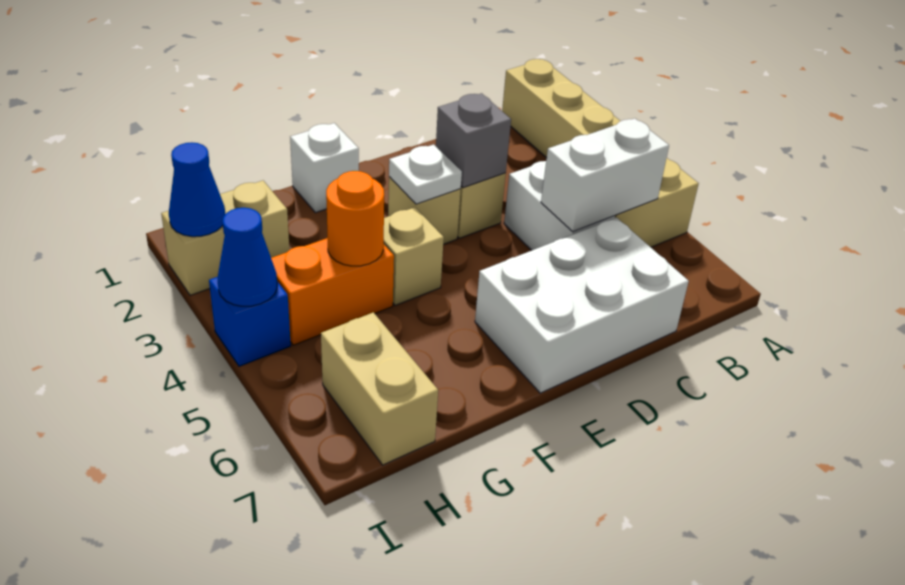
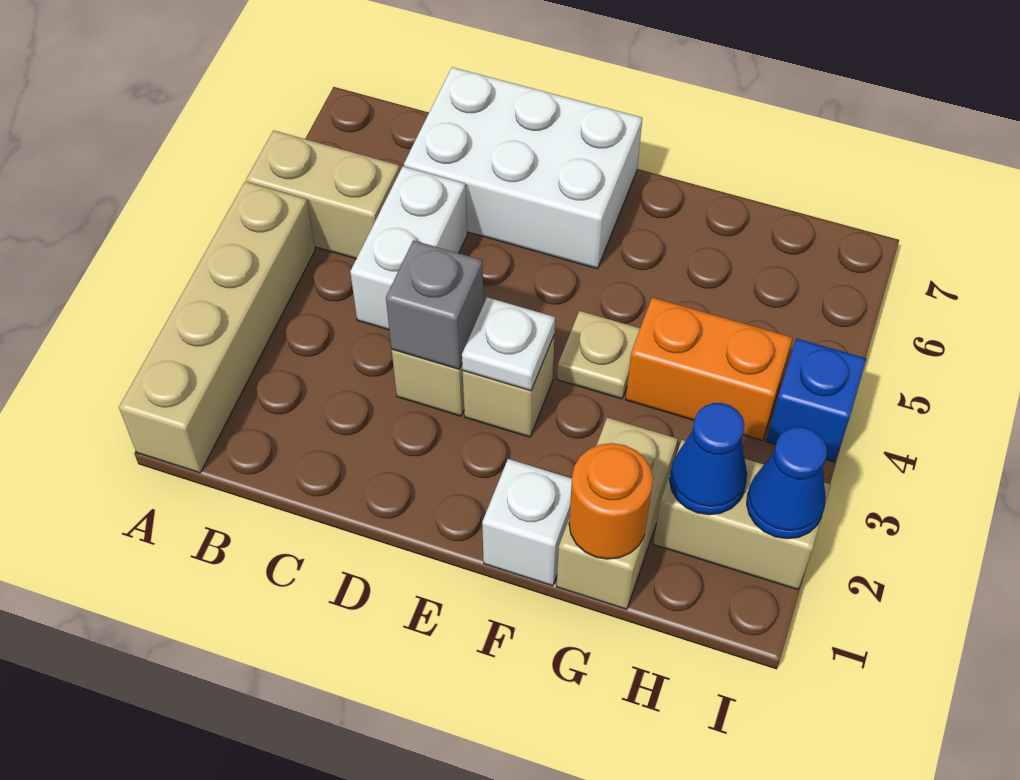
white 1x2 brick [541,118,669,232] -> none
tan 1x1 brick [384,207,444,305] -> tan 1x1 plate [557,311,640,399]
orange 1x1 round brick [326,171,384,266] -> orange 1x1 round brick moved to [569,443,653,559]
tan 1x2 brick [321,312,438,465] -> tan 1x2 brick moved to [556,418,678,610]
blue 1x1 cone [218,208,277,306] -> blue 1x1 cone moved to [670,403,747,515]

